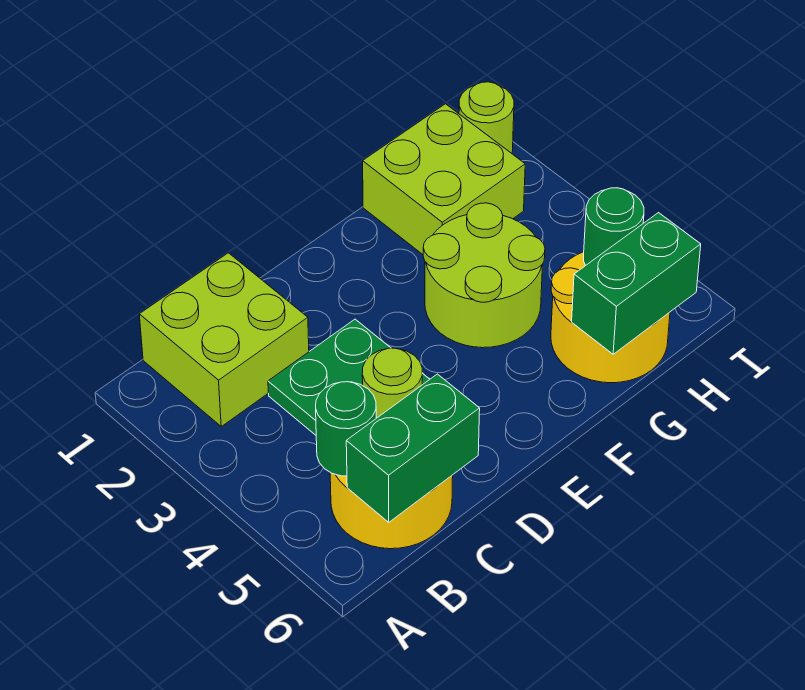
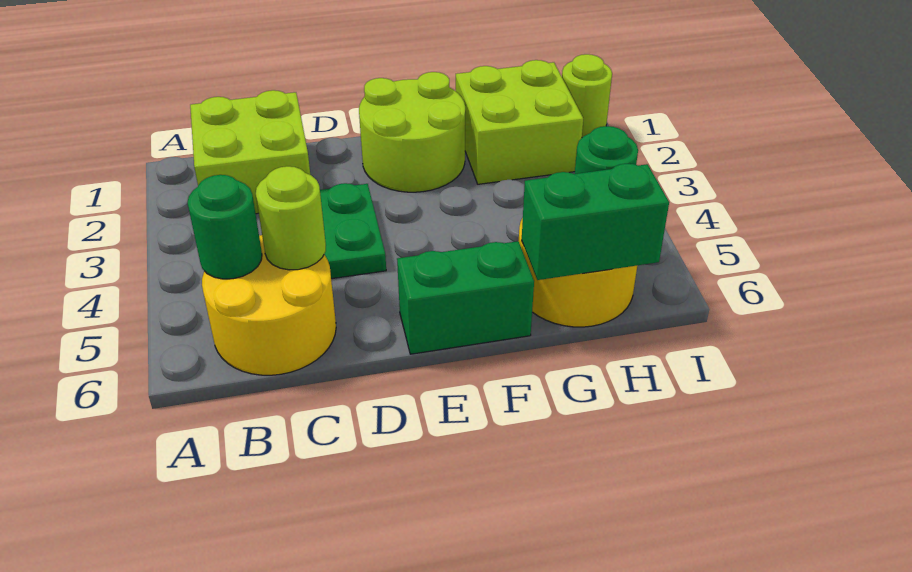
green 1x2 brick [346,374,480,522] -> green 1x2 brick moved to [397,241,534,354]
lime 2x2 round brick [423,203,545,348] -> lime 2x2 round brick moved to [359,72,465,192]

